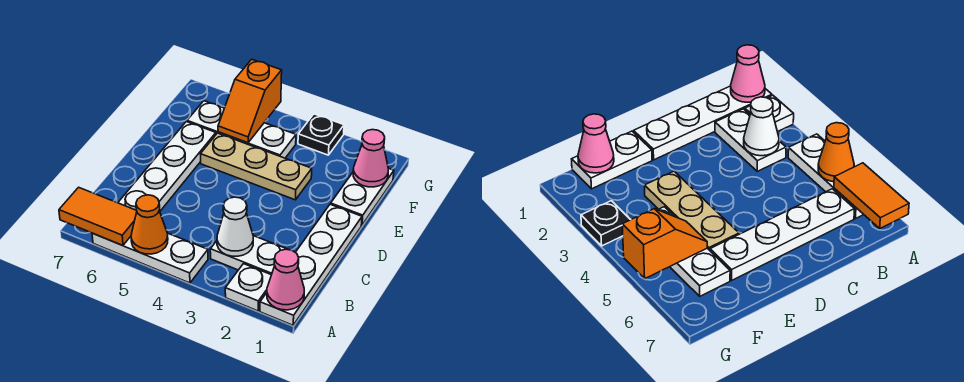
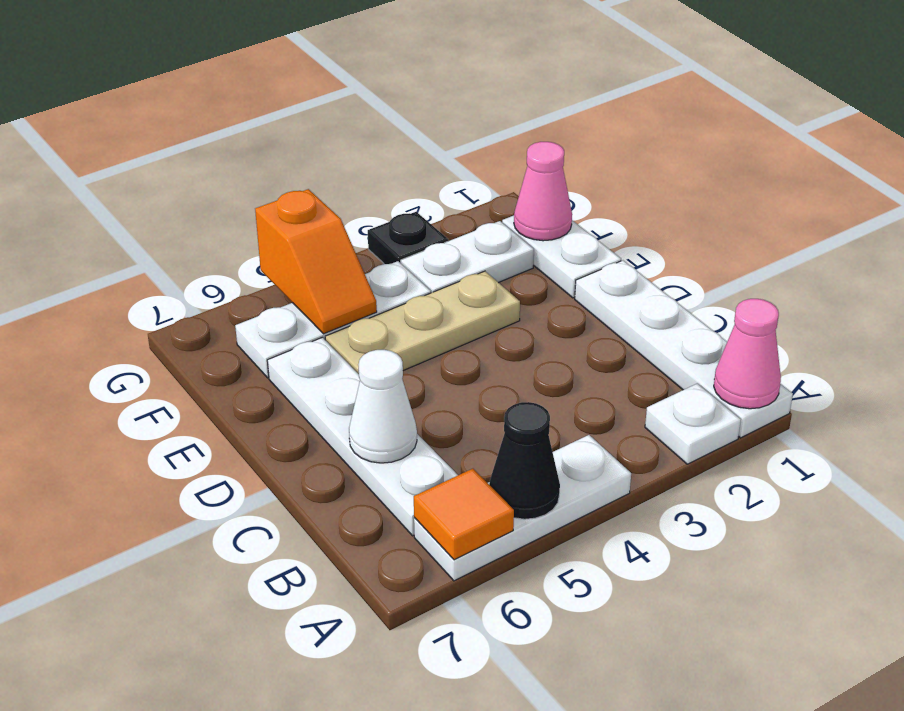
orange 1x1 cone [131,195,168,254] -> black 1x1 cone [489,402,560,519]
orange 1x2 tile [59,187,137,246] -> orange 1x1 tile [414,469,514,560]
white 1x2 plate [210,236,288,275] -> white 1x2 plate moved to [401,221,534,293]
white 1x1 cone [217,197,253,256] -> white 1x1 cone moved to [349,350,417,463]

